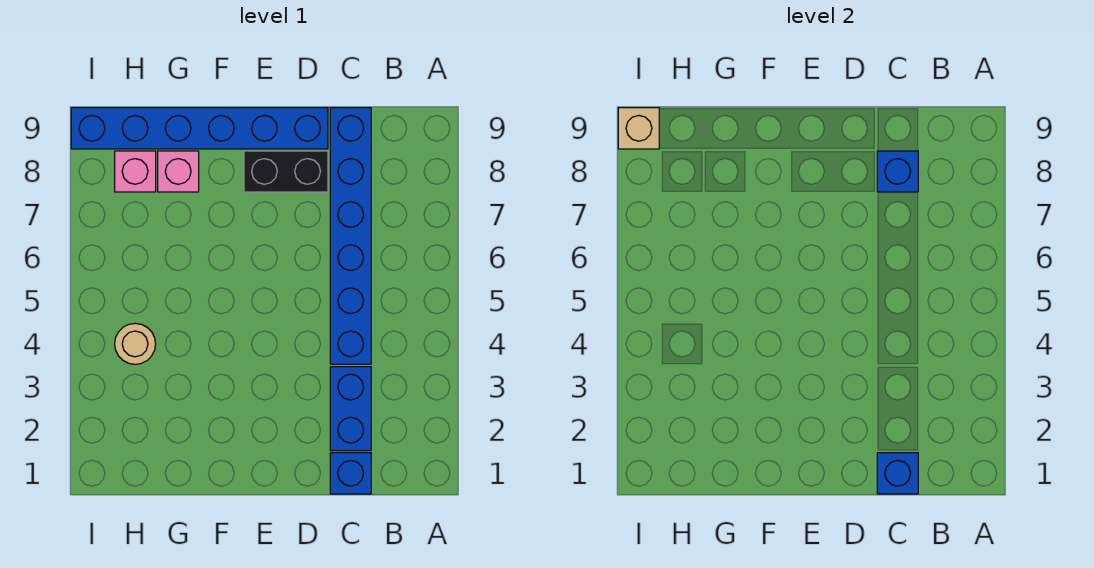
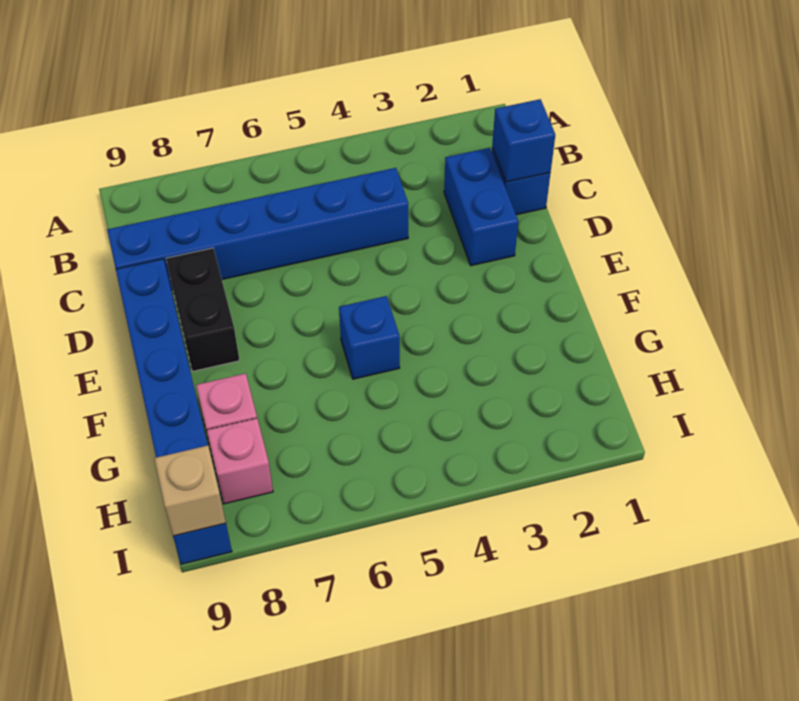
blue 1x2 brick [330,367,371,451] -> blue 1x2 brick turned to [444,148,518,266]
blue 1x1 brick [877,151,918,192] -> blue 1x1 brick moved to [339,296,400,379]
tan 1x1 round brick [115,323,156,364] -> none

